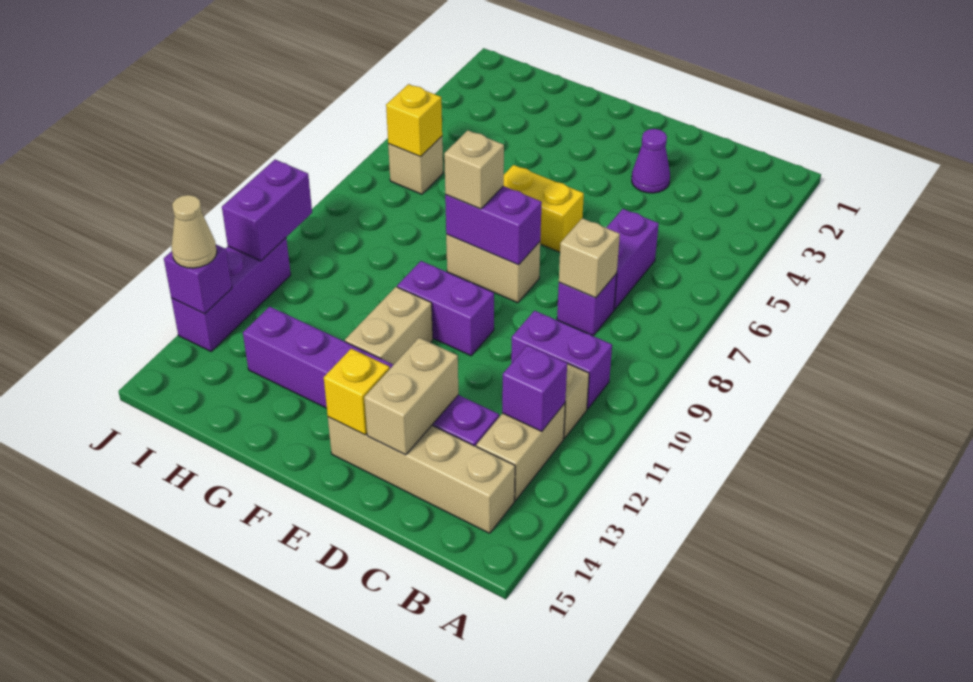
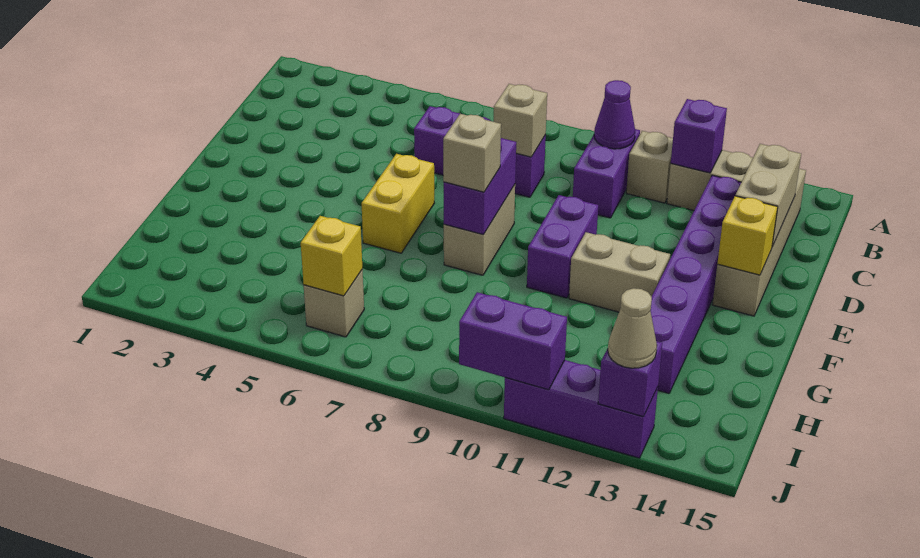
purple 1x1 cone [632,129,670,193] -> purple 1x1 cone moved to [594,80,635,149]
tan 1x2 brick [364,338,458,455] -> tan 1x2 brick turned to [735,144,801,247]

